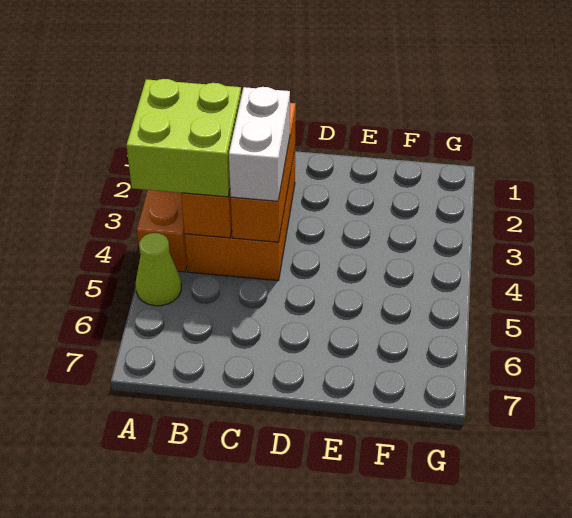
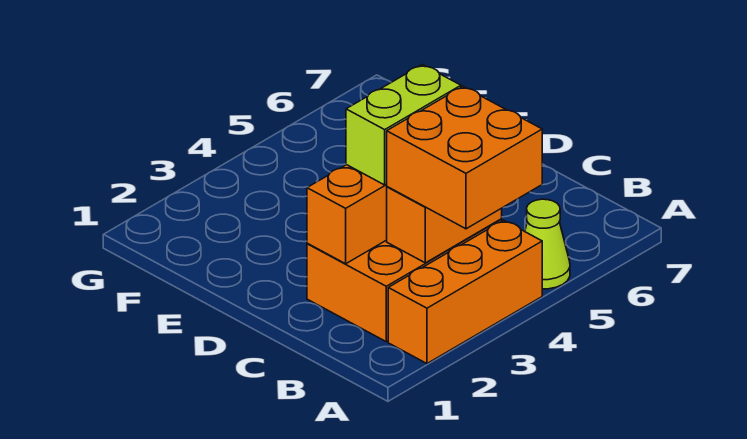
lime 2x2 brick [126,79,241,197] -> orange 2x2 brick [387,87,542,229]
white 1x2 brick [229,87,290,201] -> lime 1x2 brick [346,65,461,185]

